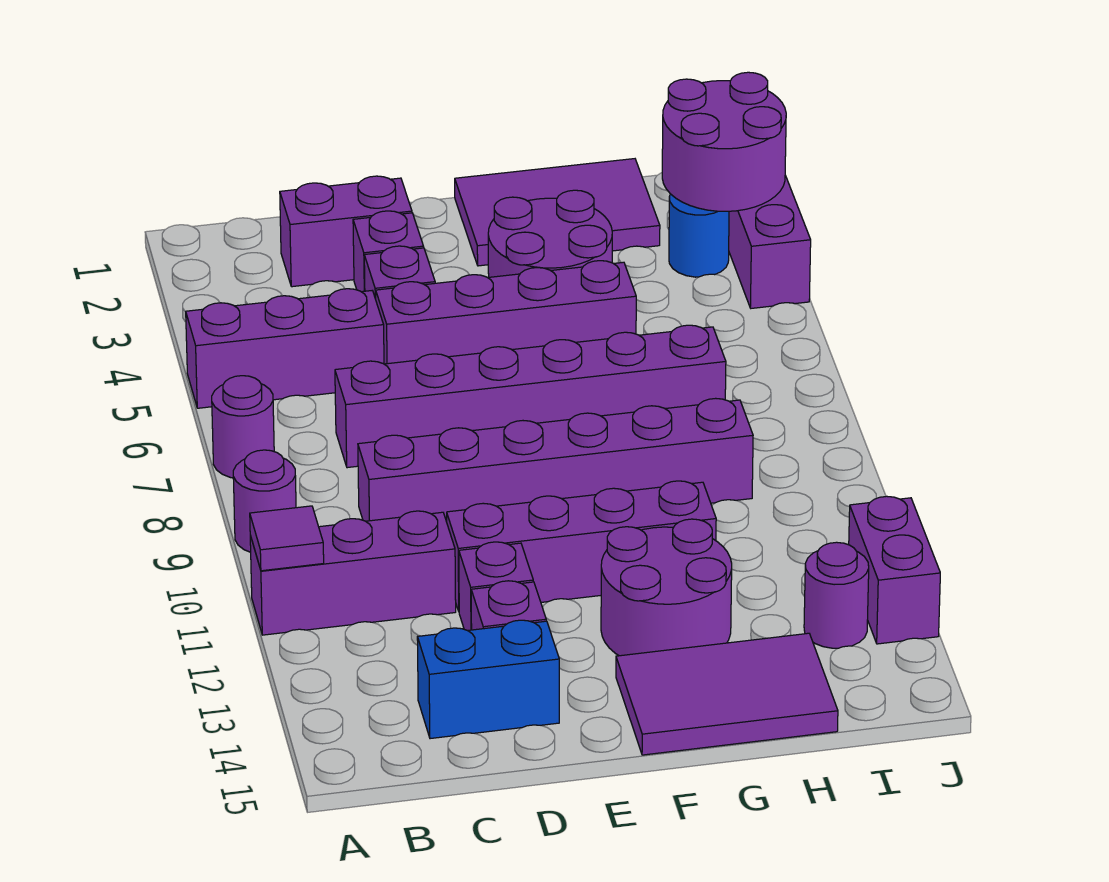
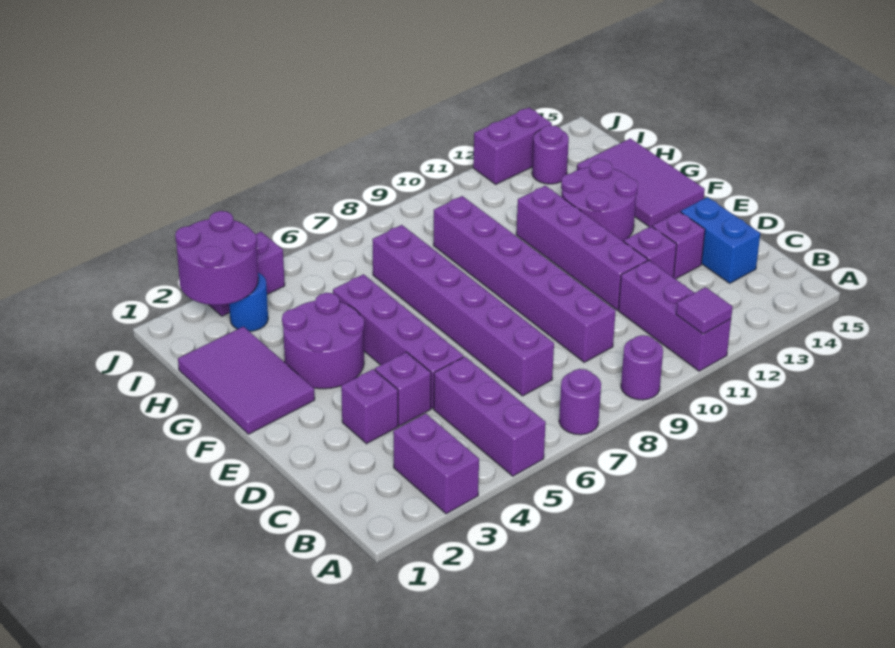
purple 1x2 brick [280,176,412,287] -> purple 1x2 brick moved to [393,413,479,514]

